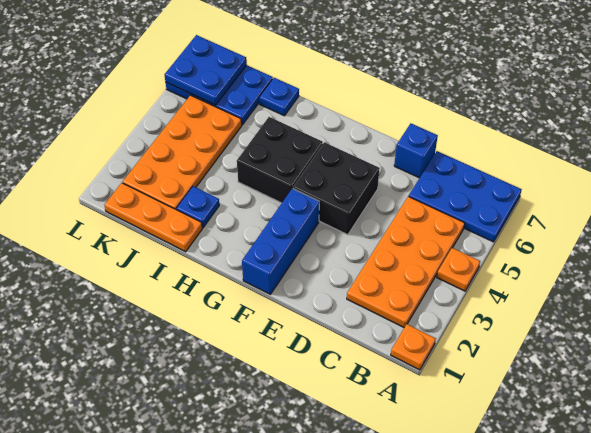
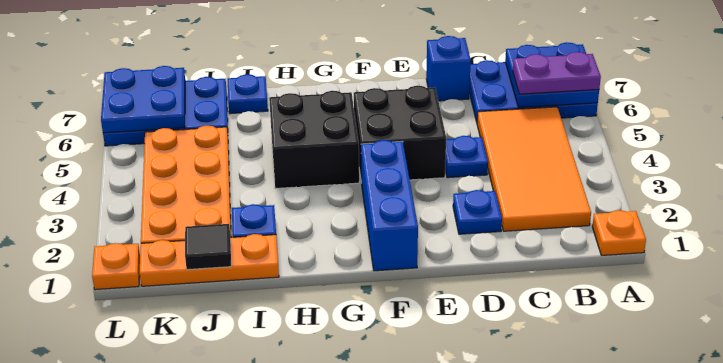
orange 1x1 plate [437,248,480,291] -> orange 1x1 plate moved to [92,243,140,290]
none -> blue 2x2 plate [505,42,599,108]
none -> purple 1x2 plate [513,52,601,94]
orange 2x4 plate [347,196,465,327] -> orange 2x4 tile [477,107,591,231]
none -> blue 1x1 plate [453,190,502,234]
none -> blue 1x1 plate [445,136,488,178]
none -> black 1x1 tile [185,224,231,270]

